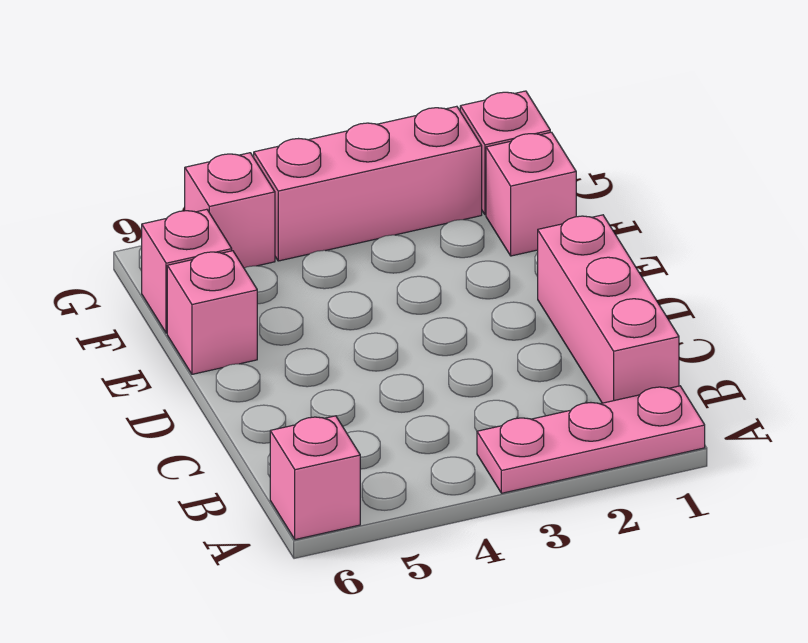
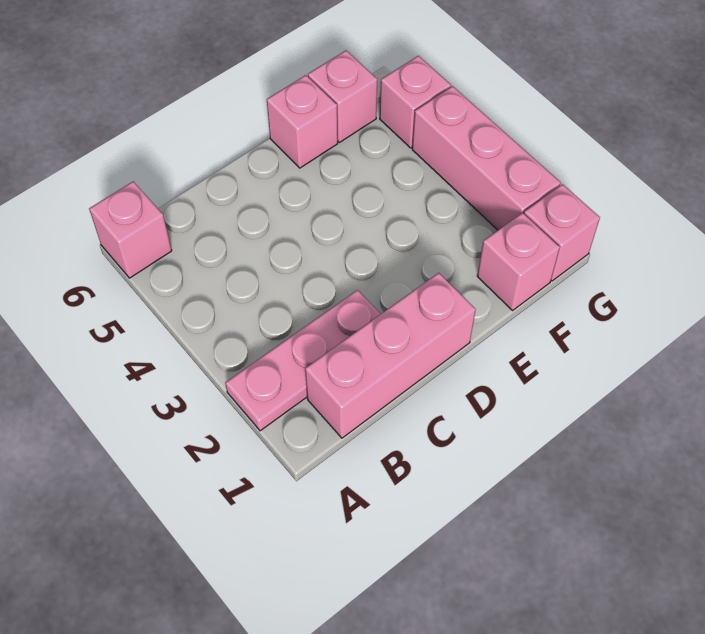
pink 1x3 plate [477,386,705,493] -> pink 1x3 plate turned to [225,290,380,431]

